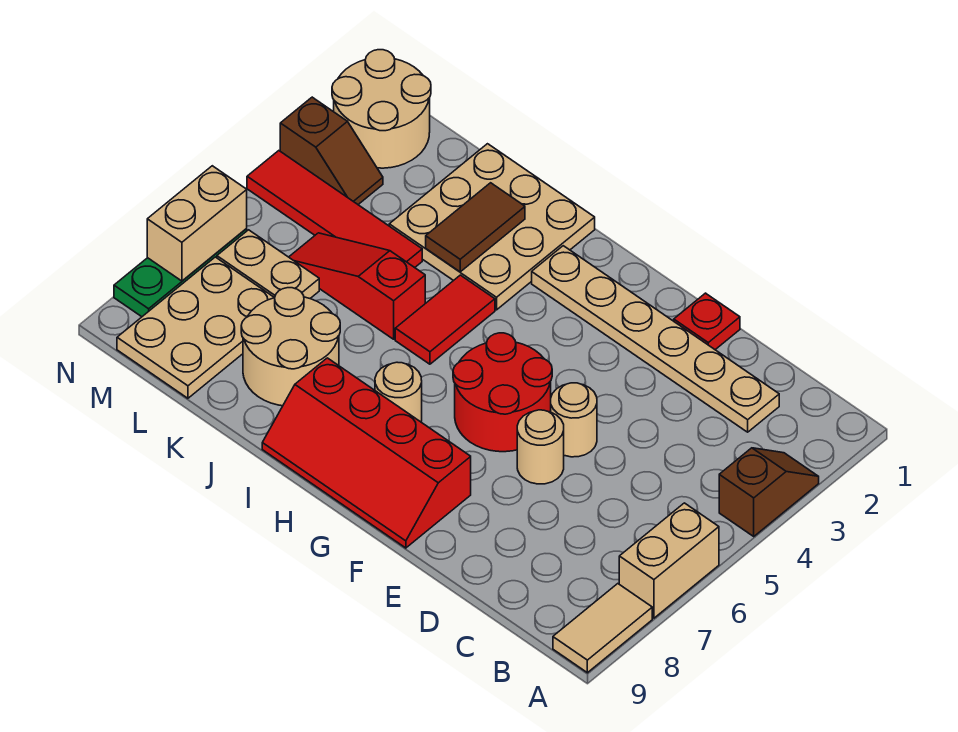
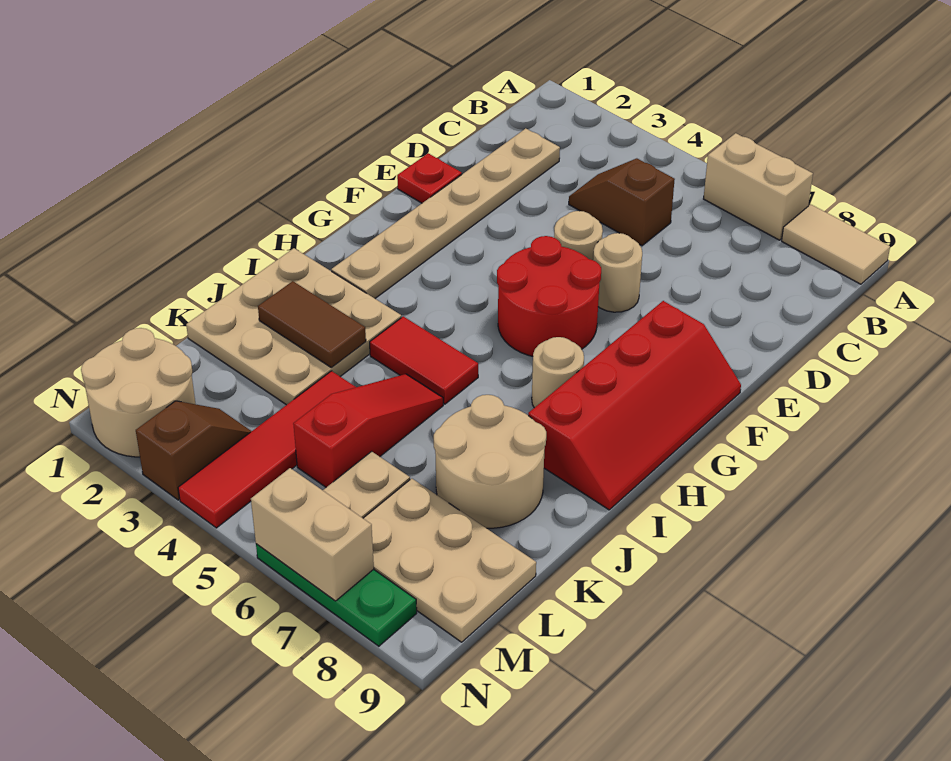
brown 1x2 slope [719,448,819,536] -> brown 1x2 slope moved to [569,158,675,246]
red 1x3 slope [289,233,425,339] -> red 1x3 slope turned to [293,374,443,487]

